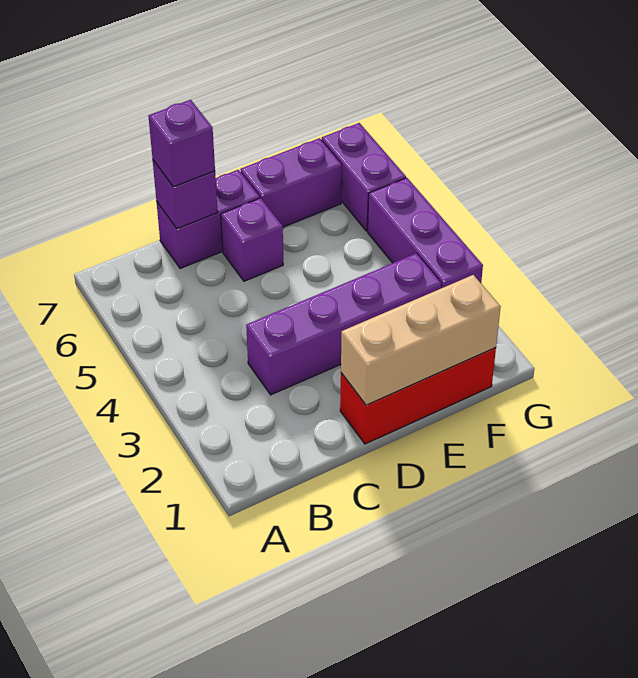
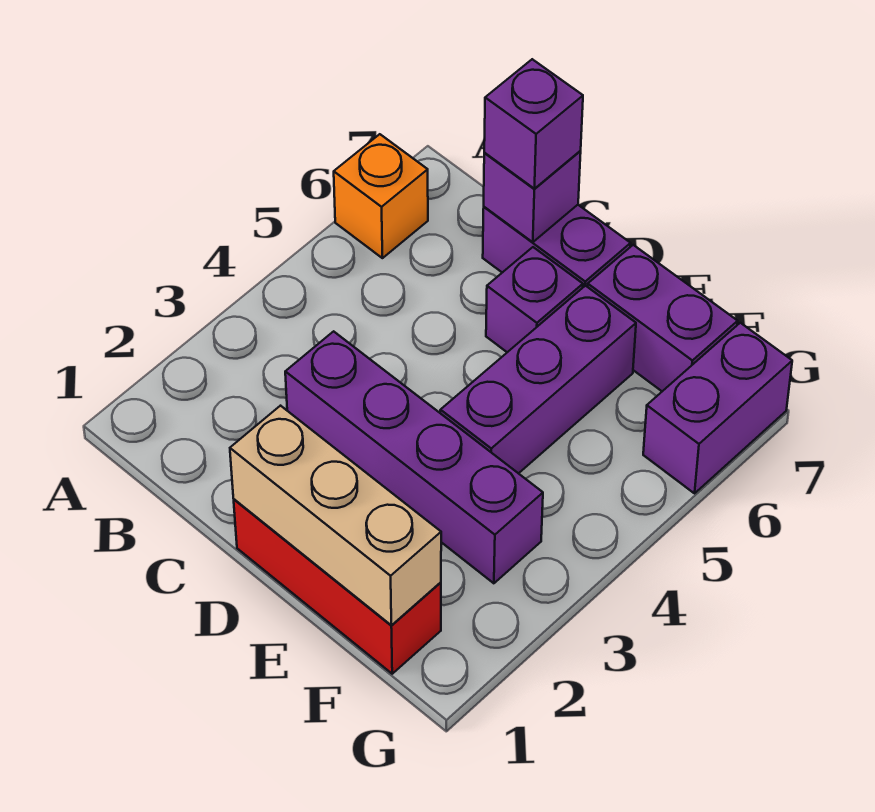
none -> orange 1x1 brick [334,134,428,258]
purple 1x3 brick [368,178,483,288] -> purple 1x3 brick moved to [440,286,636,474]

